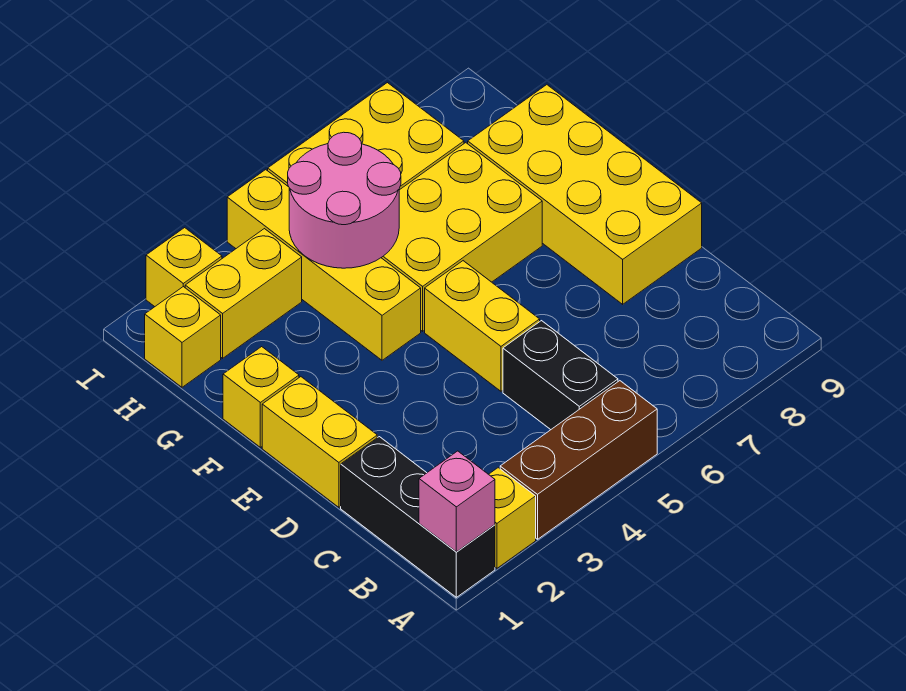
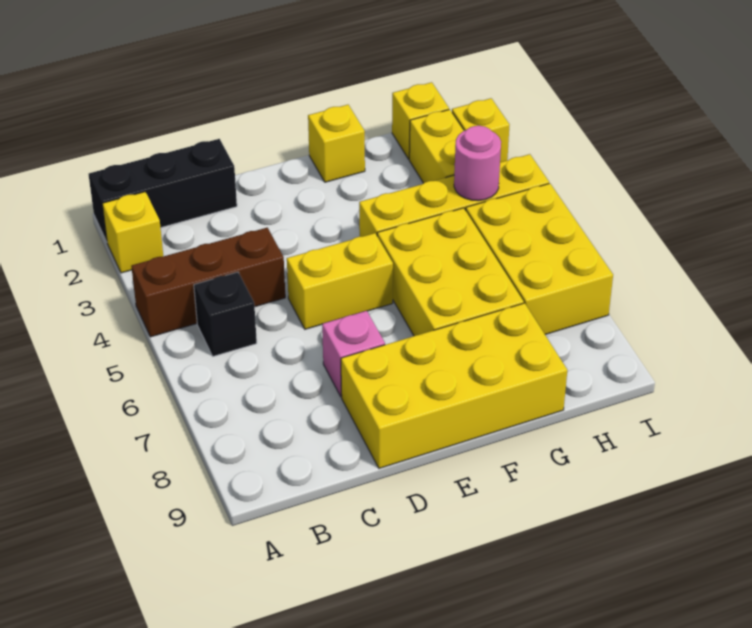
pink 1x1 brick [419,451,495,552] -> pink 1x1 brick moved to [322,311,385,397]
brown 1x3 brick [500,381,657,539] -> brown 1x3 brick turned to [131,228,285,337]
black 1x2 brick [503,321,618,430] -> black 1x1 brick [194,272,257,356]
yellow 1x2 brick [262,377,377,507] -> none
pink 2x2 round brick [288,132,401,268] -> pink 1x1 round brick [454,126,501,201]

